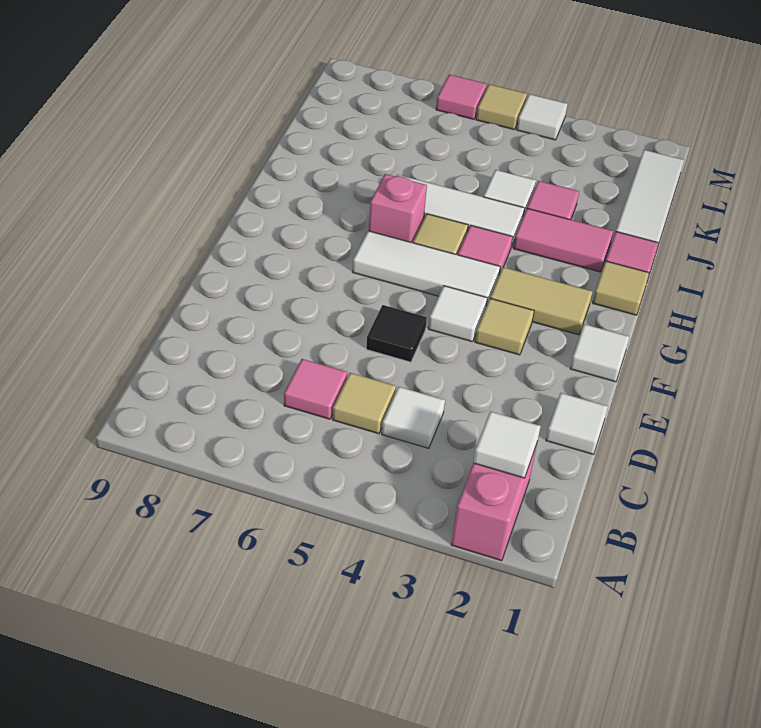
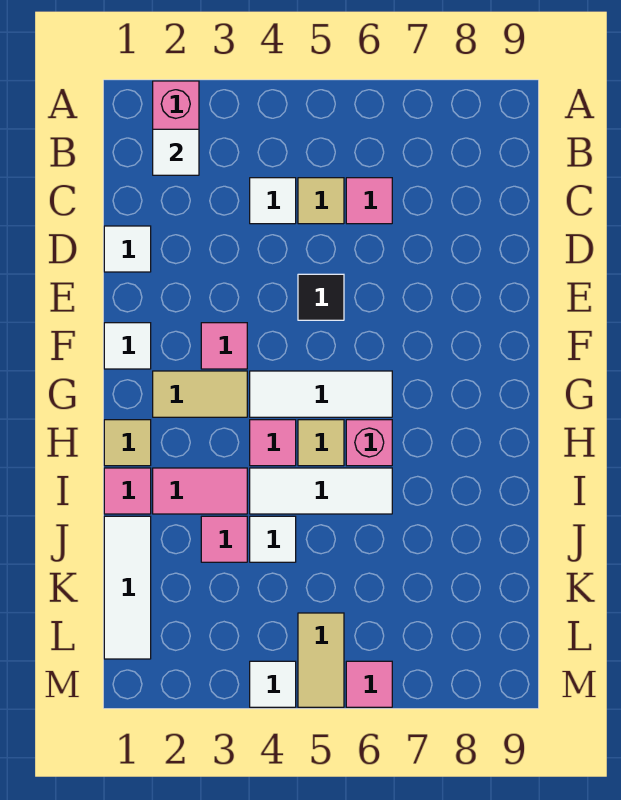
tan 1x1 tile [475,298,534,355] -> pink 1x1 tile [201,323,247,369]
white 1x1 tile [428,286,487,342] -> none
tan 1x1 tile [476,84,527,130] -> tan 1x2 tile [298,613,344,707]

